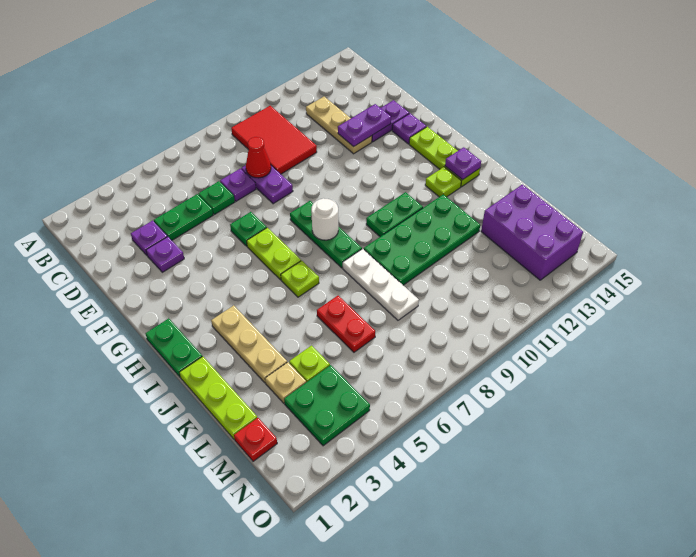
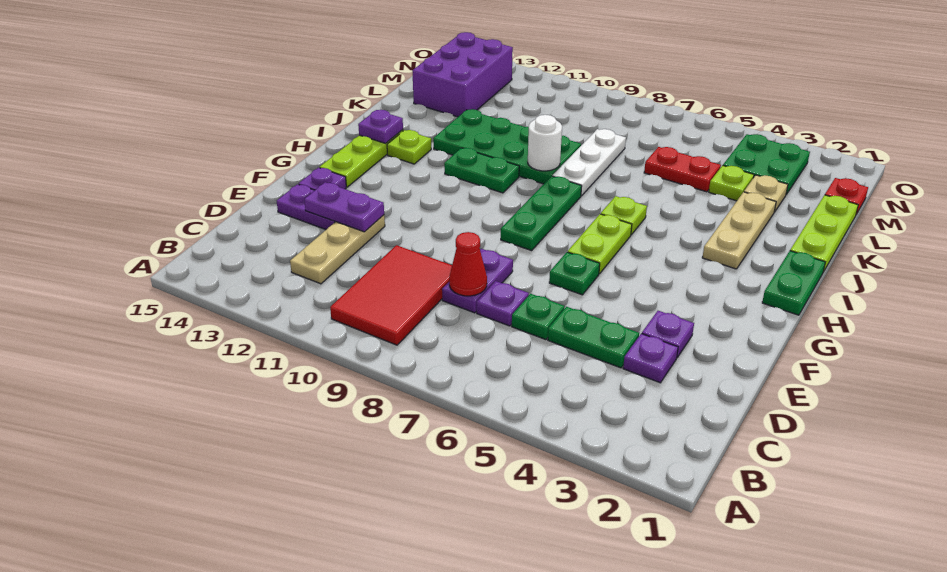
white 1x1 round brick [311,198,338,240] -> white 1x1 round brick moved to [528,115,562,171]
red 1x2 plate [317,296,375,352] -> red 1x2 plate turned to [644,147,721,192]

